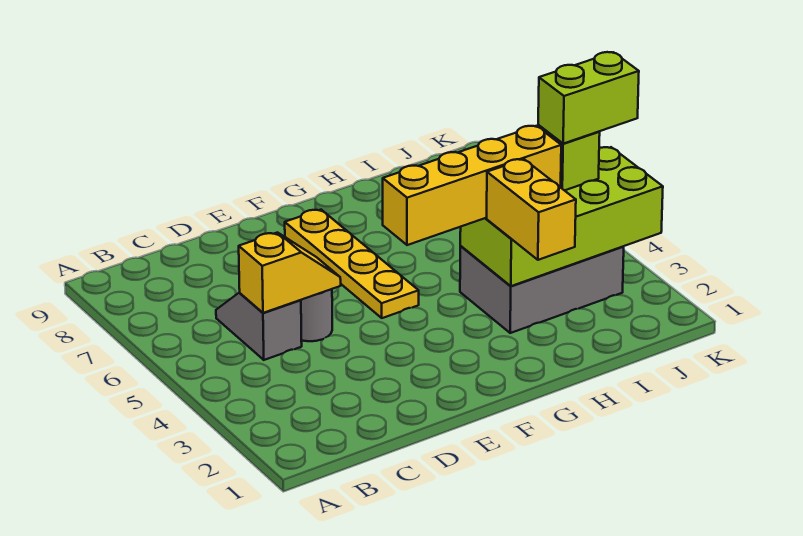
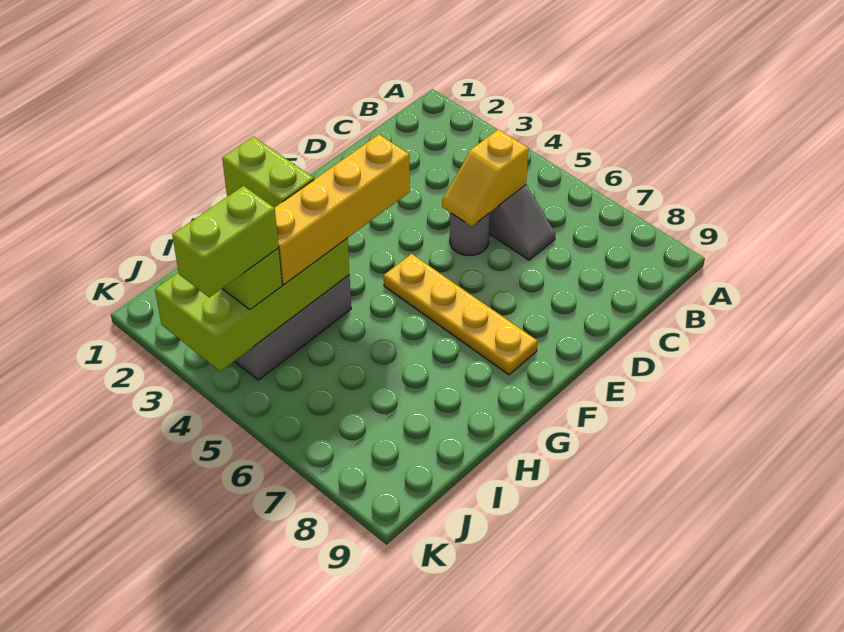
yellow 1x2 brick [487,159,576,260] -> lime 1x2 brick [222,137,314,208]

